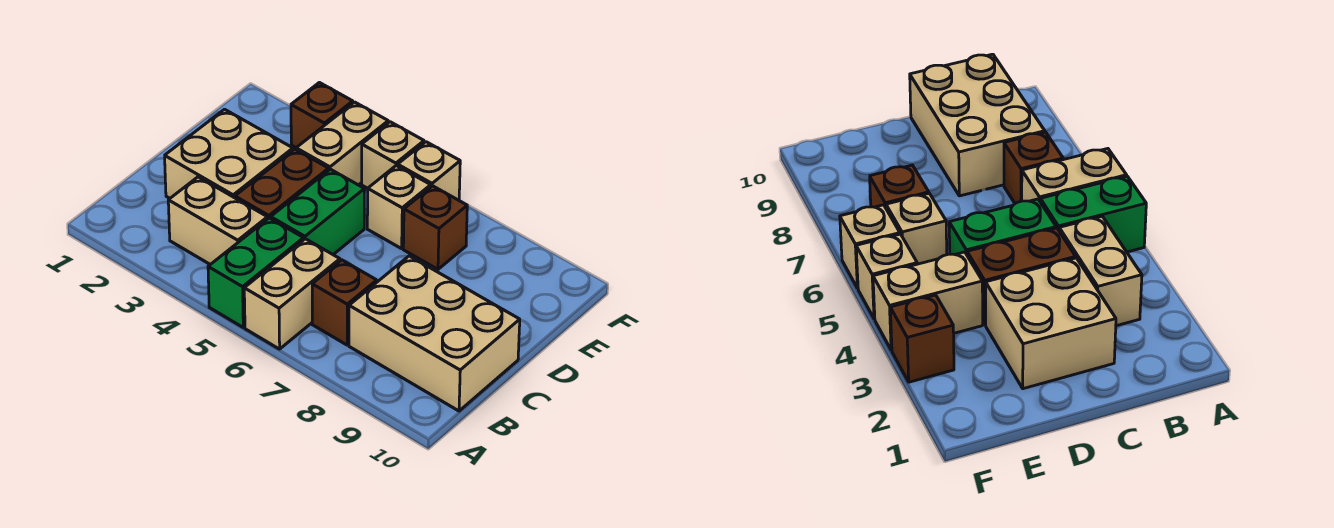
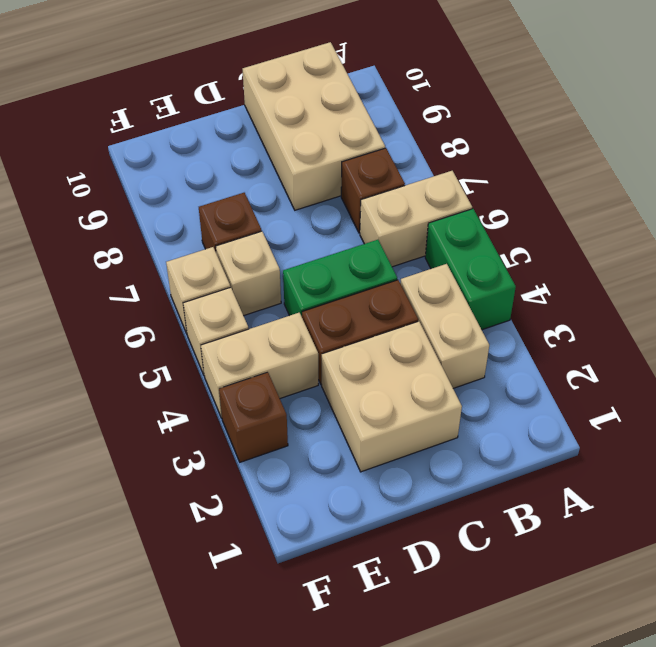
green 1x2 brick [208,218,304,327] -> green 1x2 brick turned to [425,209,516,330]

